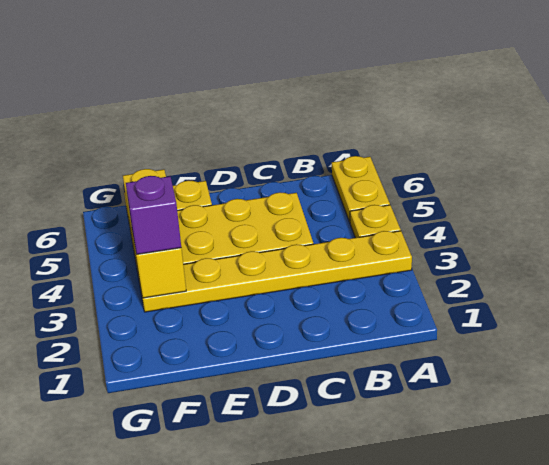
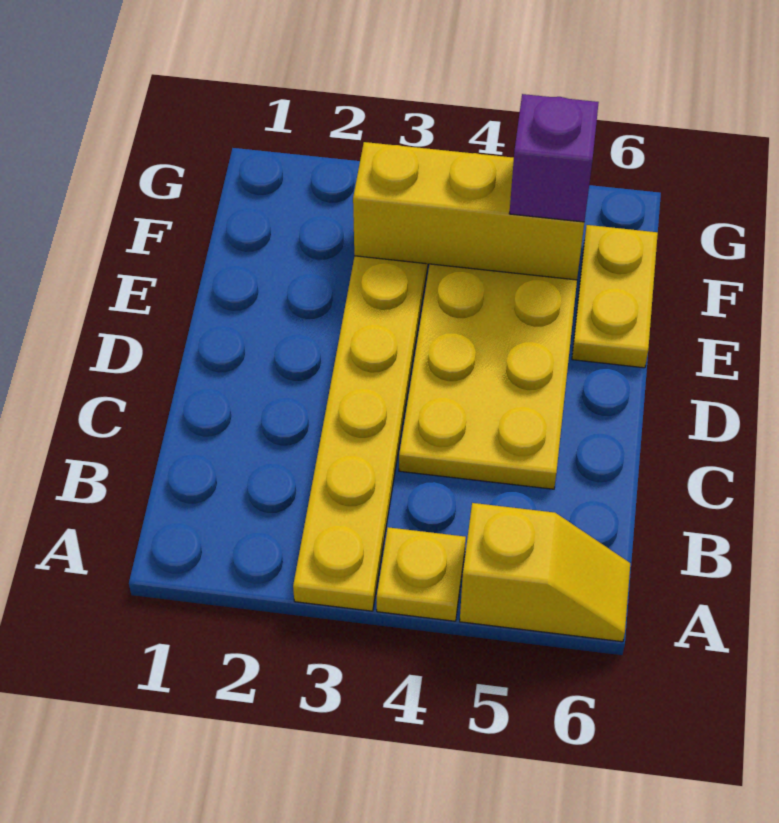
yellow 1x2 plate [332,156,390,222] -> yellow 1x2 slope [460,503,630,642]
purple 1x1 brick [126,176,181,254] -> purple 1x1 brick moved to [509,94,599,222]

